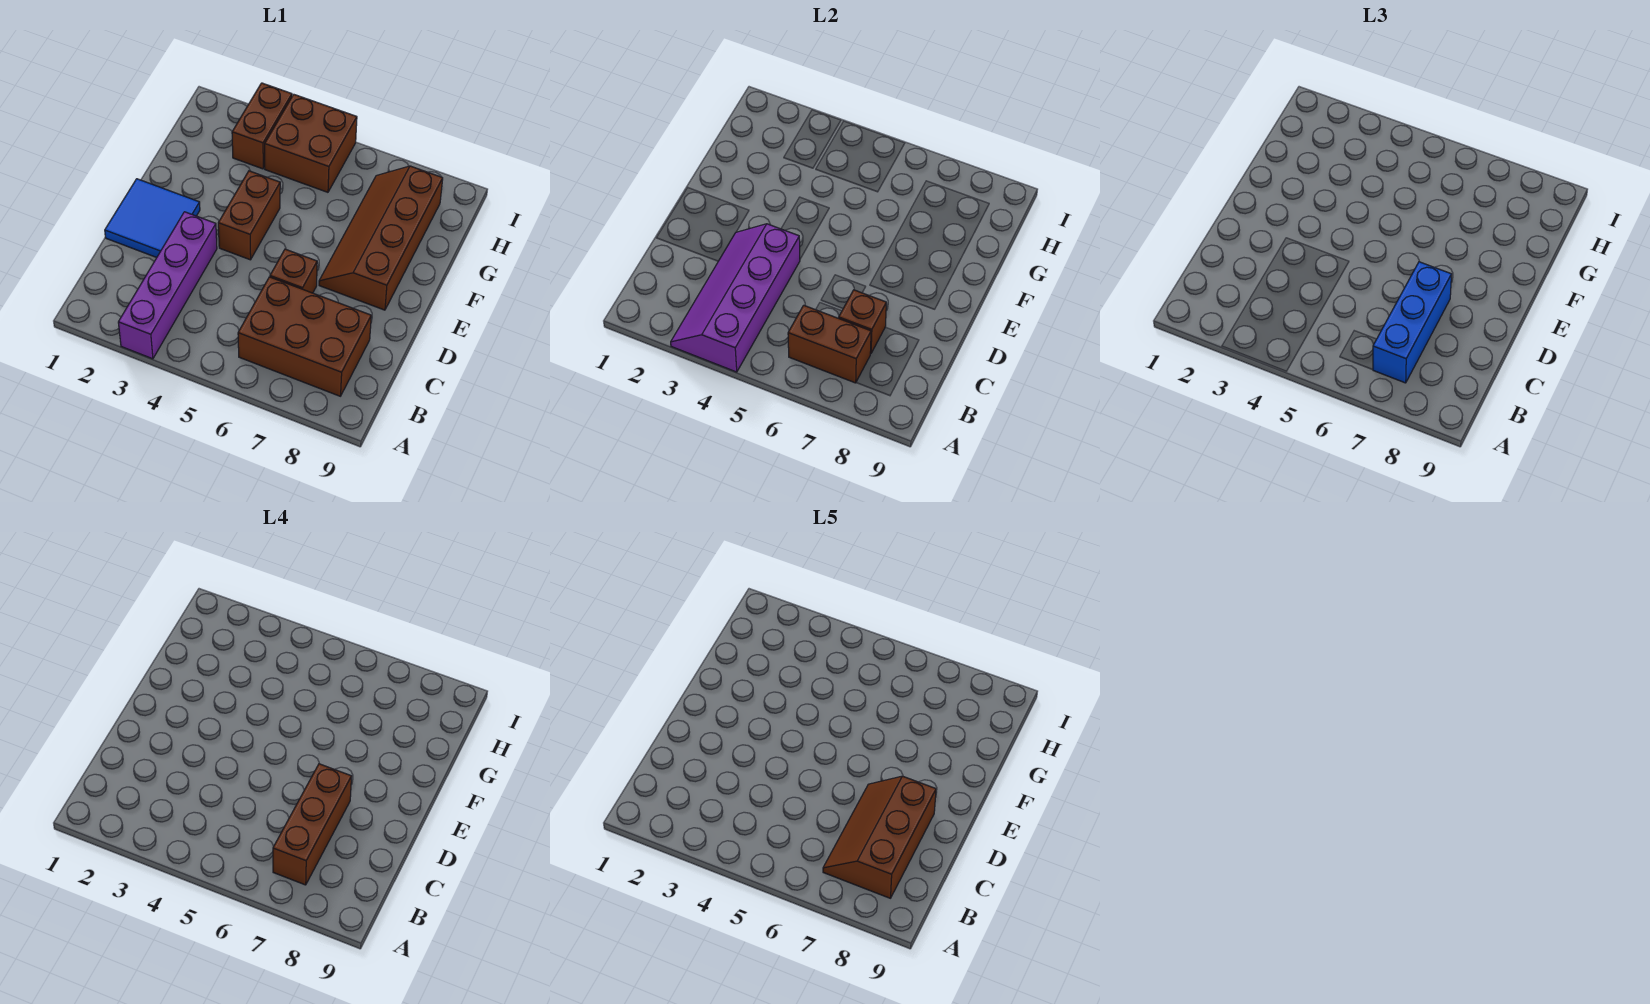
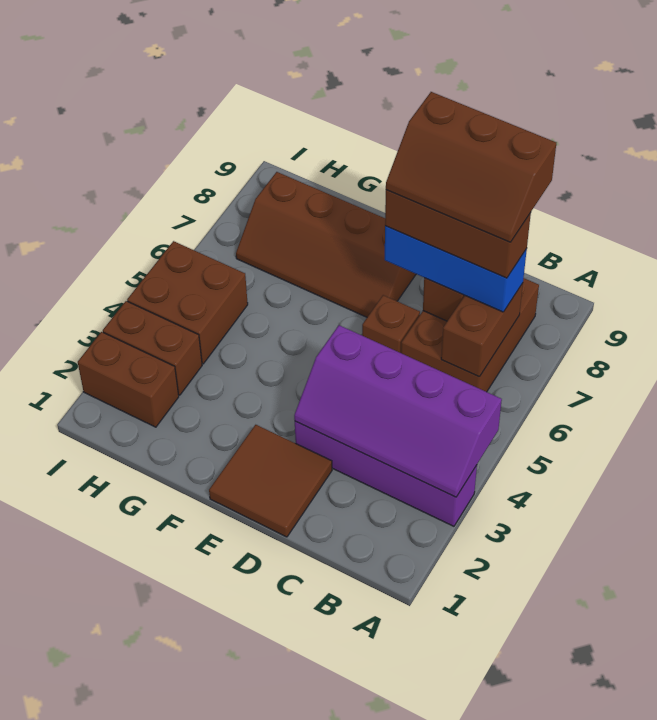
blue 2x2 tile [105,179,200,258] -> brown 2x2 tile [209,425,332,537]
brown 1x2 brick [218,171,280,260] -> brown 1x2 brick moved to [78,332,179,427]

